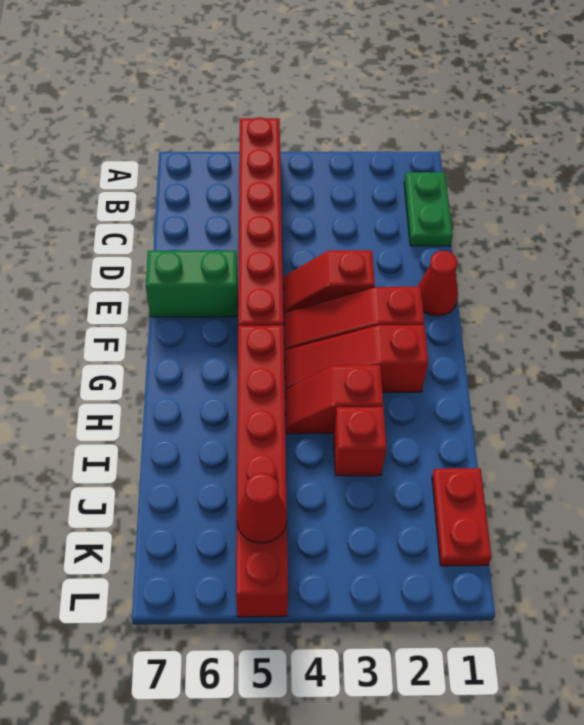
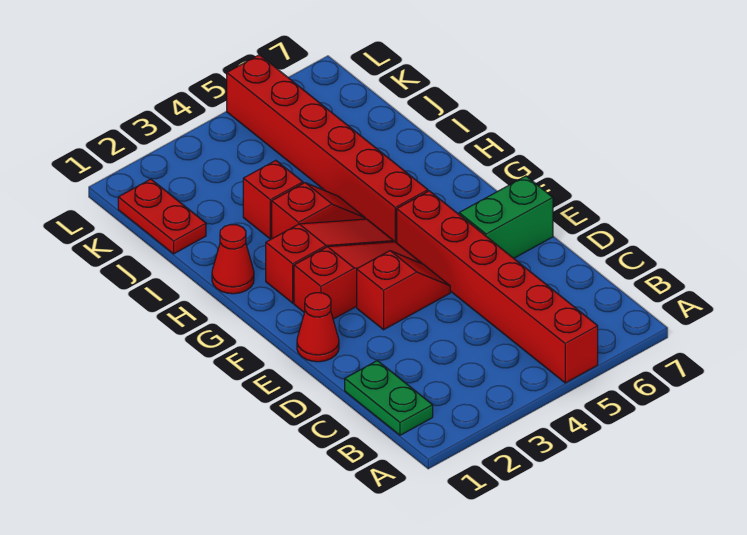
red 1x1 cone [237,473,287,543] -> red 1x1 cone moved to [212,224,254,294]

